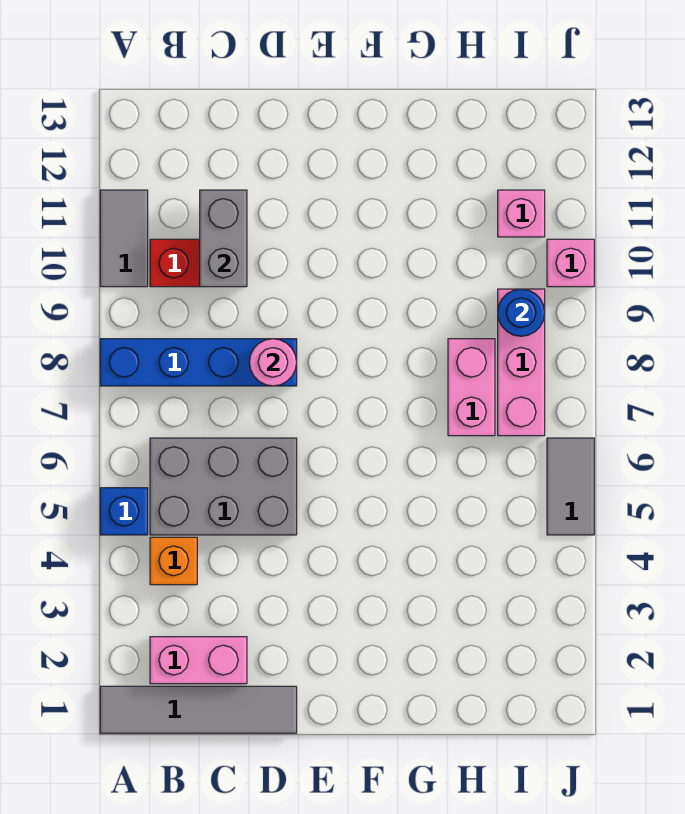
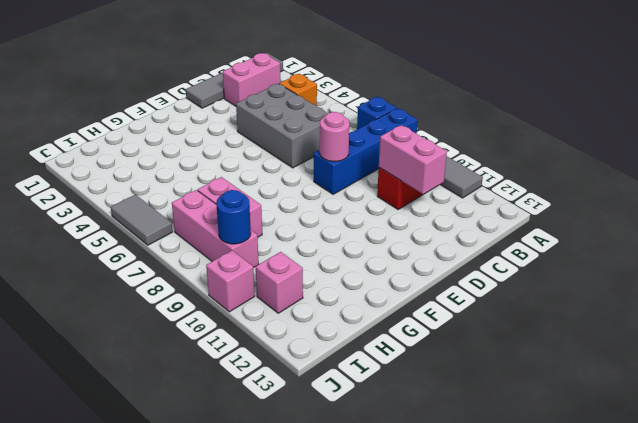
blue 1x1 brick [100,488,148,535] -> blue 1x1 brick moved to [357,97,397,129]
grey 2x3 brick [150,438,297,535] -> grey 2x3 brick turned to [236,84,328,168]
grey 1x2 brick [200,190,247,287] -> pink 1x2 brick [379,125,447,194]

